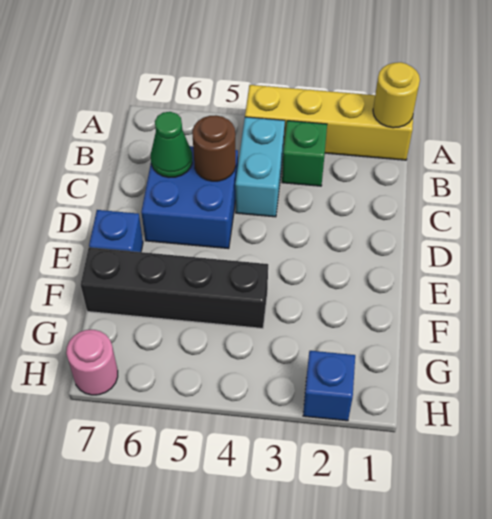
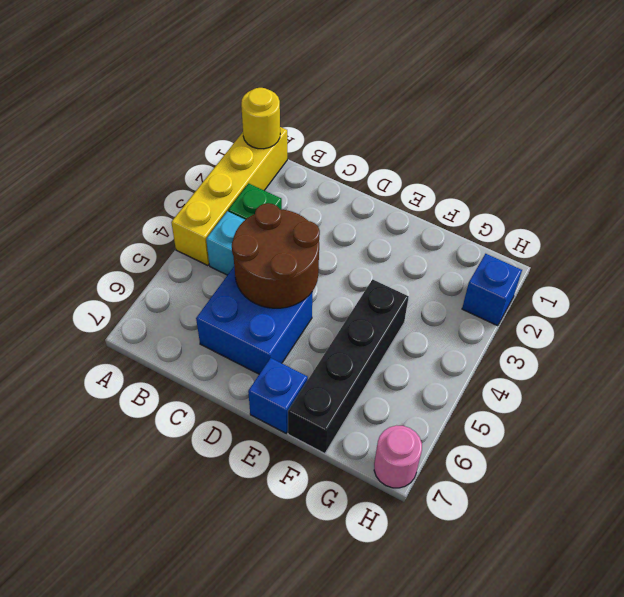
brown 1x1 round brick [192,115,236,181] -> brown 2x2 round brick [232,203,320,308]
green 1x1 cone [151,112,192,177] -> none

